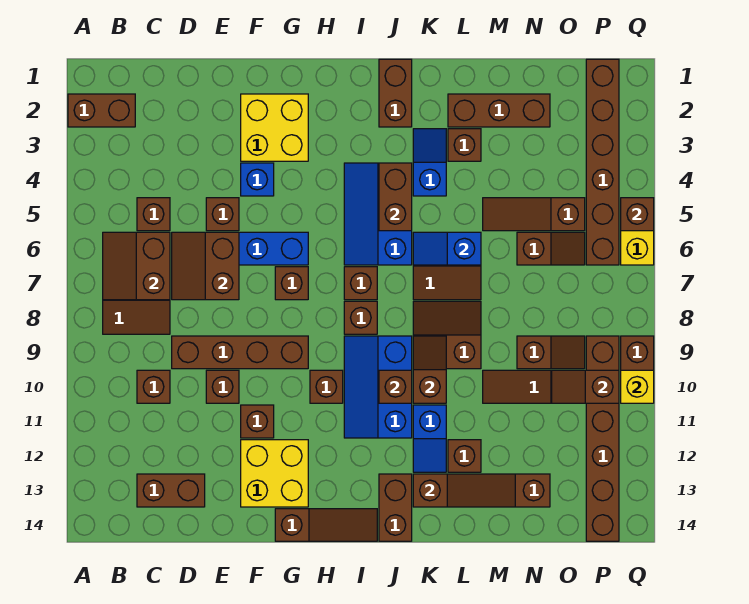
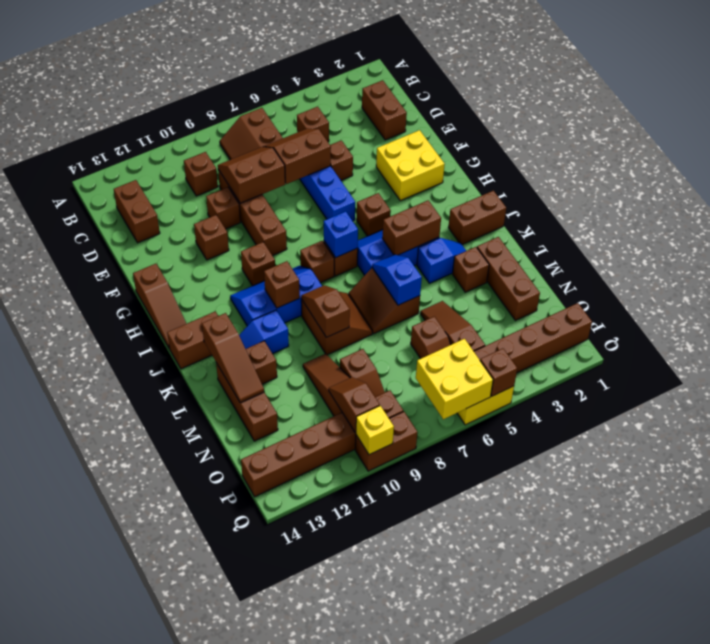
brown 1x2 brick [68,94,135,127] -> brown 1x2 brick moved to [362,80,407,140]
brown 2x2 slope [103,232,170,300] -> brown 2x2 slope moved to [218,147,285,203]
blue 1x1 brick [241,163,274,196] -> blue 1x1 brick moved to [324,211,358,258]
yellow 2x2 brick [241,440,308,507] -> yellow 2x2 brick moved to [416,339,493,419]
brown 1x1 brick [275,267,308,300] -> brown 1x1 brick moved to [357,193,391,236]
brown 1x2 slope [413,336,446,403] -> brown 1x2 slope turned to [301,285,350,337]

